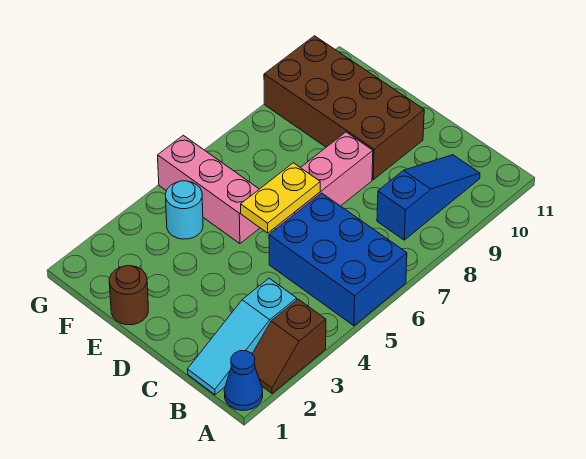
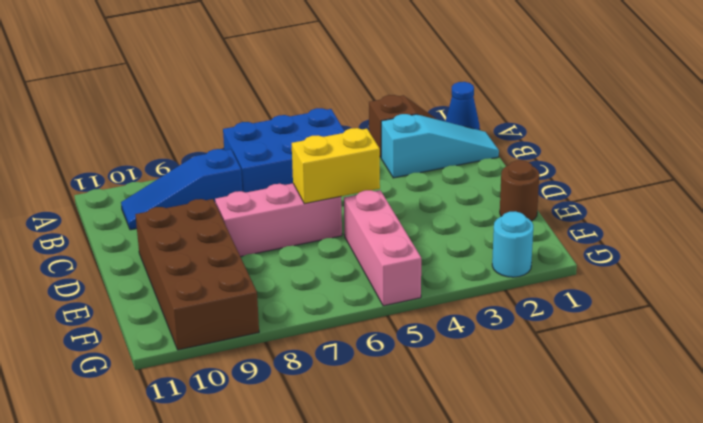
blue 2x3 brick [269,193,407,326] -> blue 2x3 brick turned to [223,108,345,192]
yellow 1x2 plate [241,163,320,233] -> yellow 1x2 brick [292,128,380,204]
cyan 1x1 round brick [165,181,203,239] -> cyan 1x1 round brick moved to [492,211,533,277]

